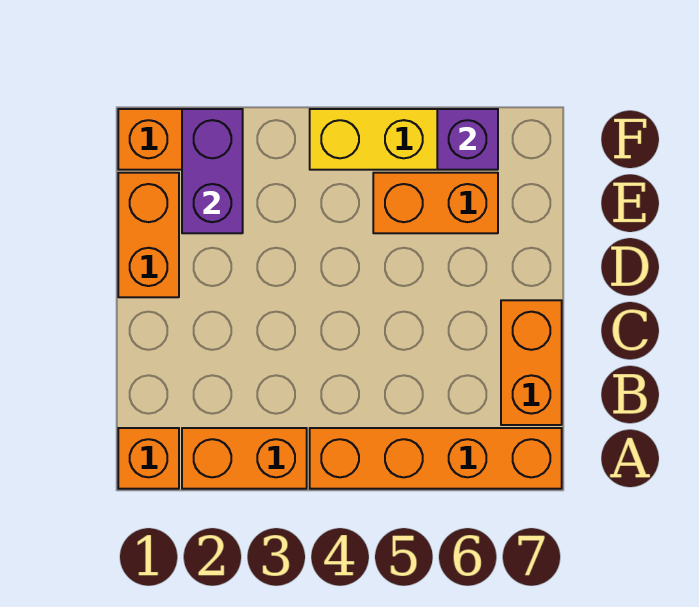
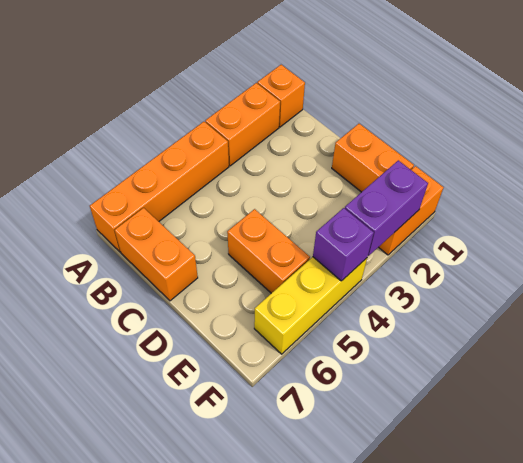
purple 1x2 brick [182,109,243,233] -> purple 1x2 brick turned to [345,160,428,256]
orange 1x2 brick [373,173,498,233] -> orange 1x2 brick turned to [227,209,310,293]
purple 1x1 brick [437,109,498,170] -> purple 1x1 brick moved to [313,208,374,281]

